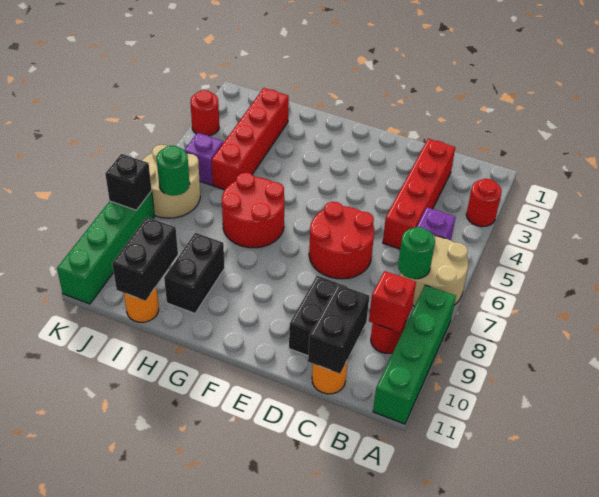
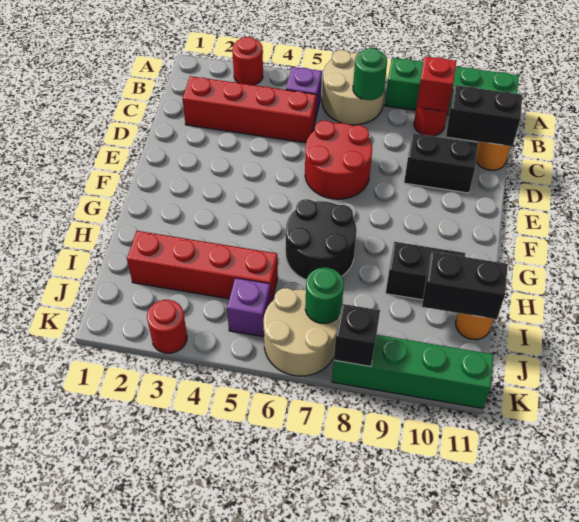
red 2x2 round brick [222,173,285,248] -> black 2x2 round brick [286,199,357,280]

